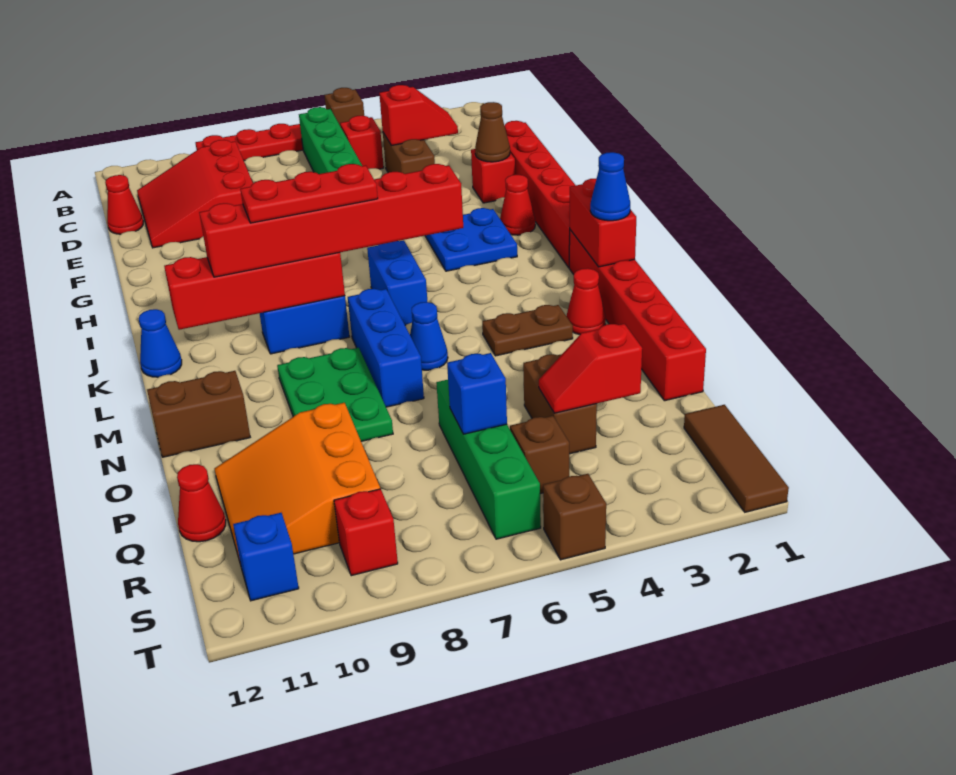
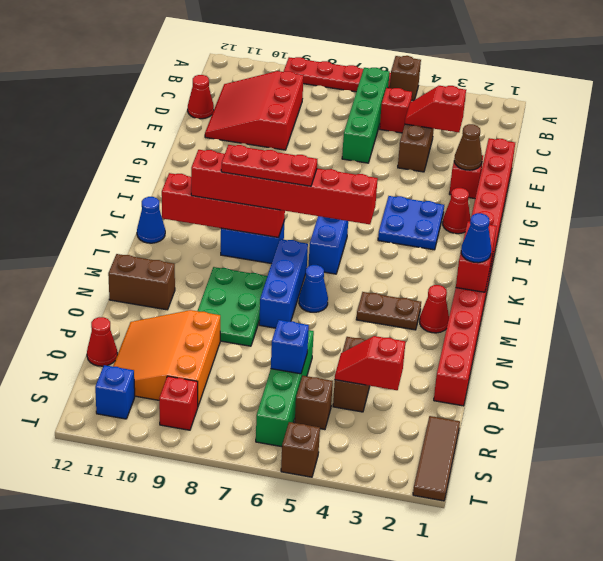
red 1x2 slope [379,85,458,145] -> red 1x2 slope turned to [405,86,466,132]

